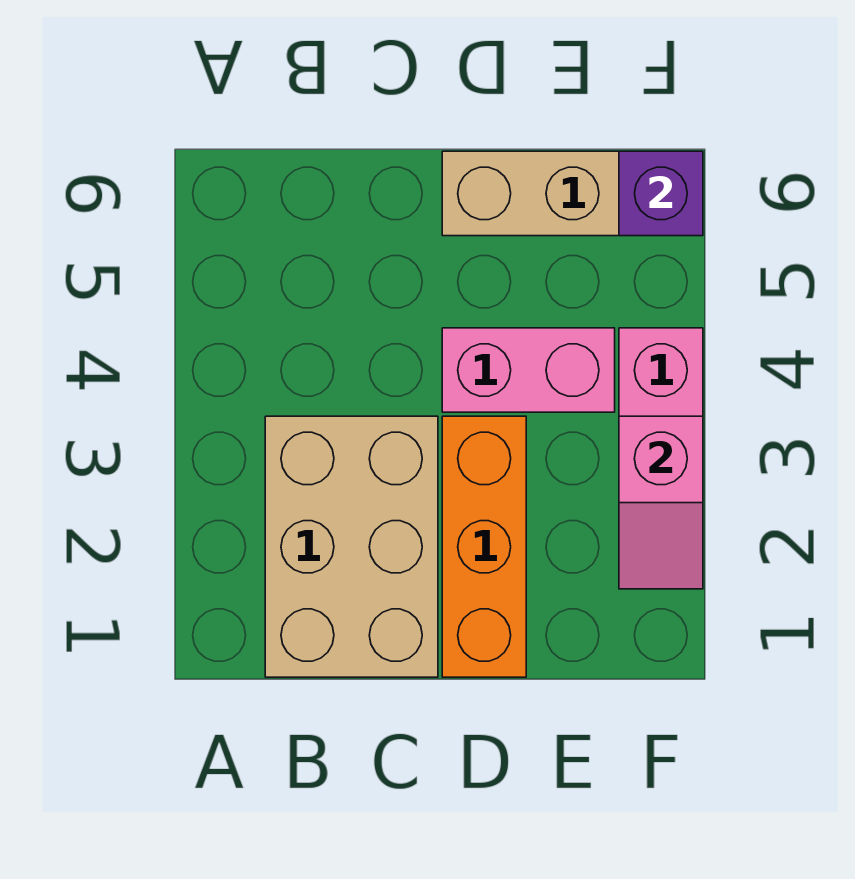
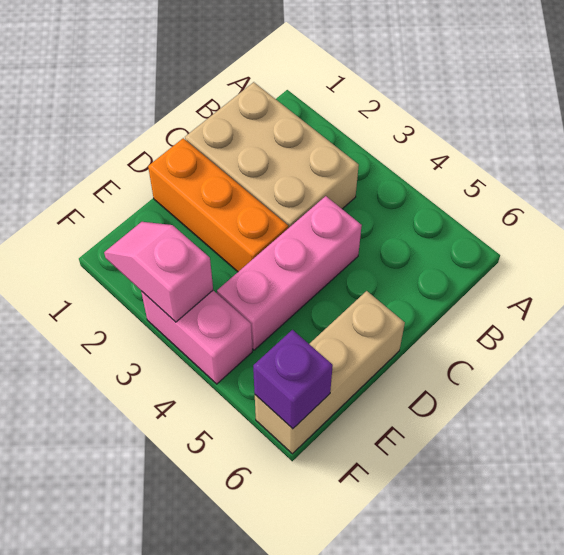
pink 1x2 brick [442,328,615,412] -> pink 1x3 brick [217,196,362,350]

